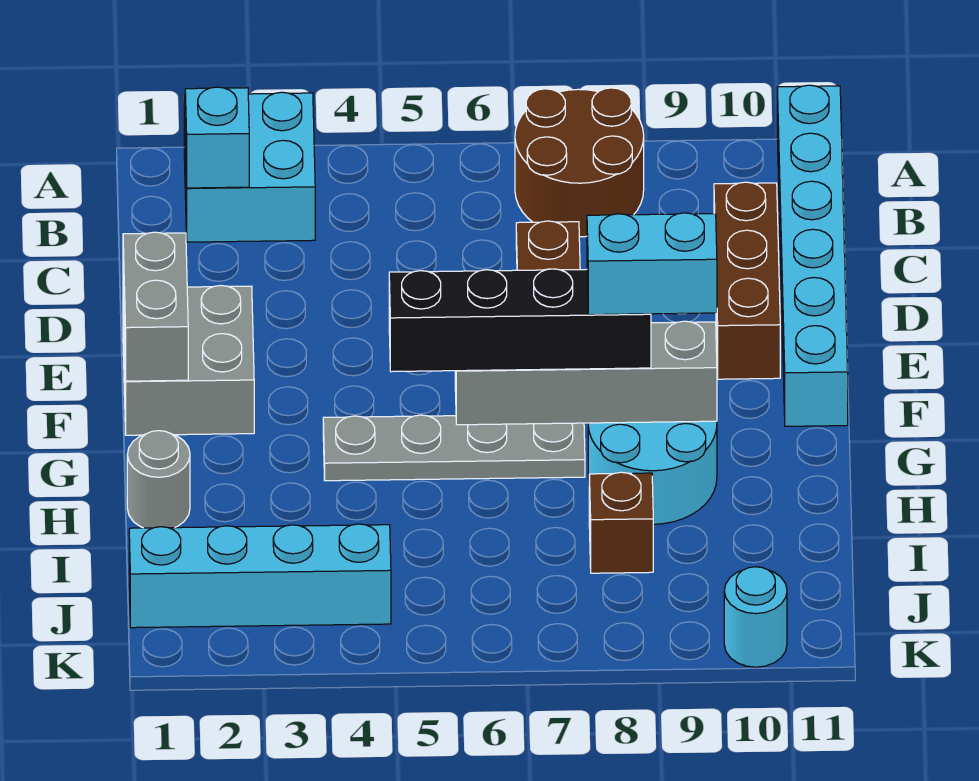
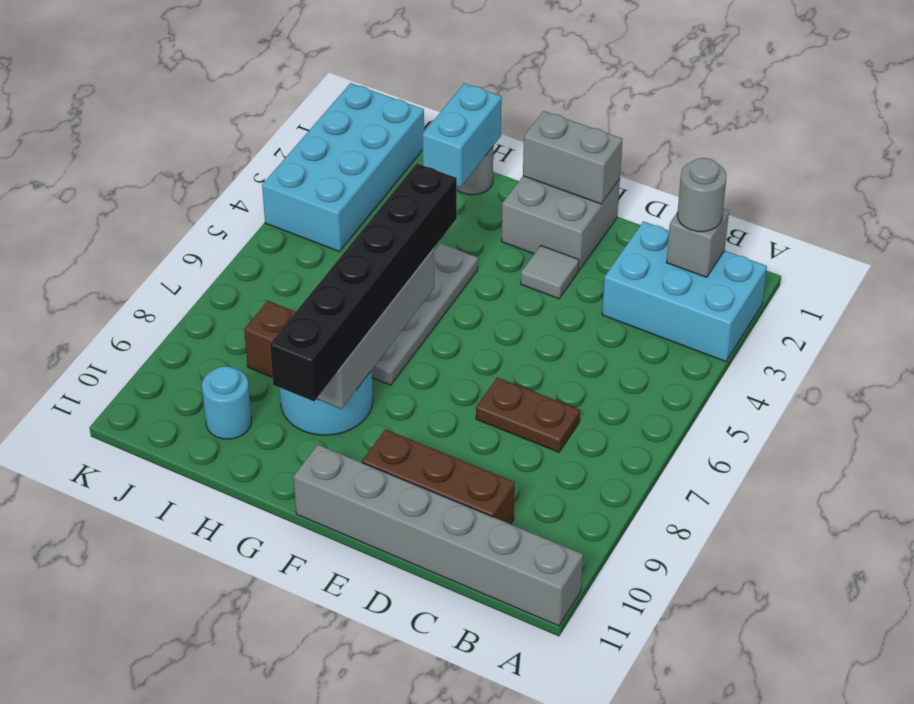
cyan 2x2 brick [184,92,315,242] -> cyan 2x3 brick [602,221,767,362]
brown 2x2 round brick [515,88,644,237] -> none
cyan 1x6 brick [777,85,848,426] -> grey 1x6 brick [293,445,583,626]
cyan 1x1 brick [185,87,249,188] -> grey 1x1 brick [666,208,729,277]
none -> grey 1x1 round brick [677,158,726,232]
none -> grey 1x1 tile [521,246,579,299]
black 1x4 brick [389,269,651,372] -> black 1x6 brick [270,164,457,401]
cyan 1x2 brick [587,213,717,315] -> cyan 1x2 brick moved to [422,83,502,187]
cyan 1x4 brick [129,524,391,628] -> cyan 2x4 brick [262,83,424,252]
cyan 1x1 round brick [724,567,787,667] -> cyan 1x1 round brick moved to [202,366,252,439]

